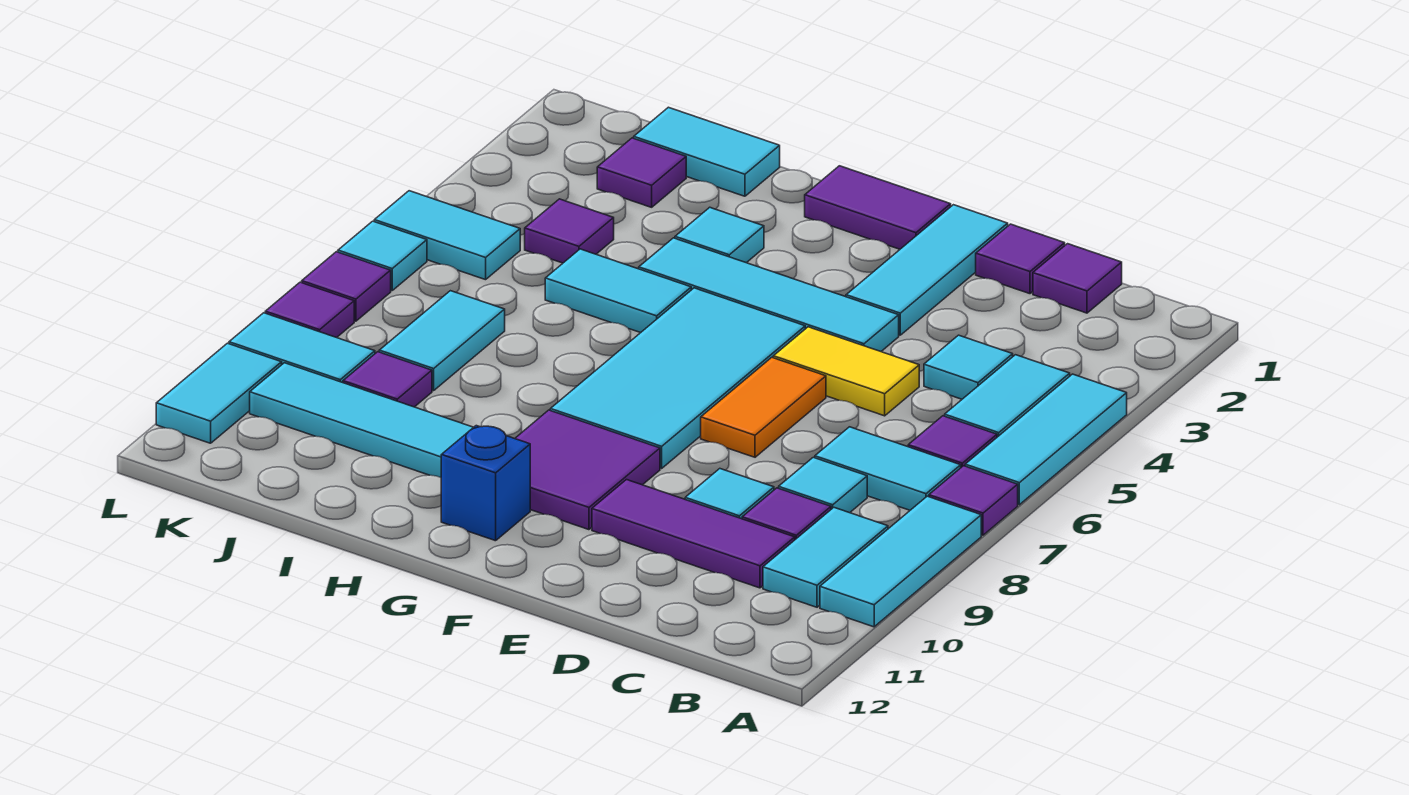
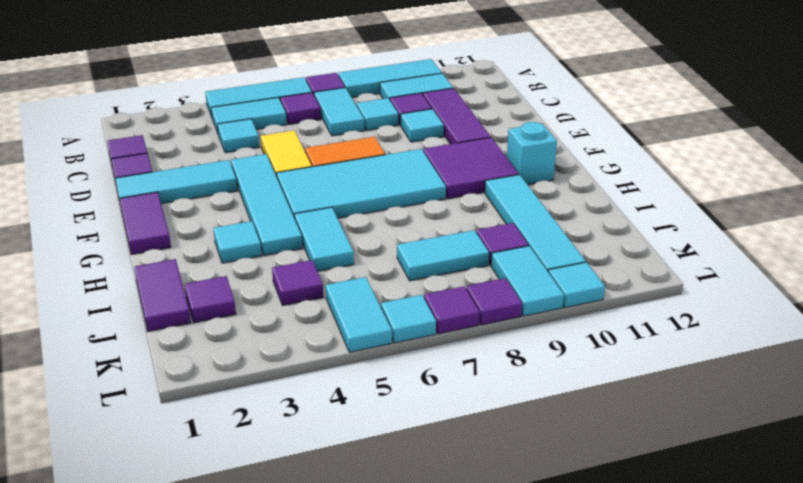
blue 1x1 brick [441,426,530,541] -> cyan 1x1 brick [507,122,557,185]
cyan 1x2 tile [634,107,780,196] -> purple 1x2 tile [134,259,191,331]
cyan 1x2 tile [156,343,282,443] -> cyan 1x1 tile [549,262,605,308]

